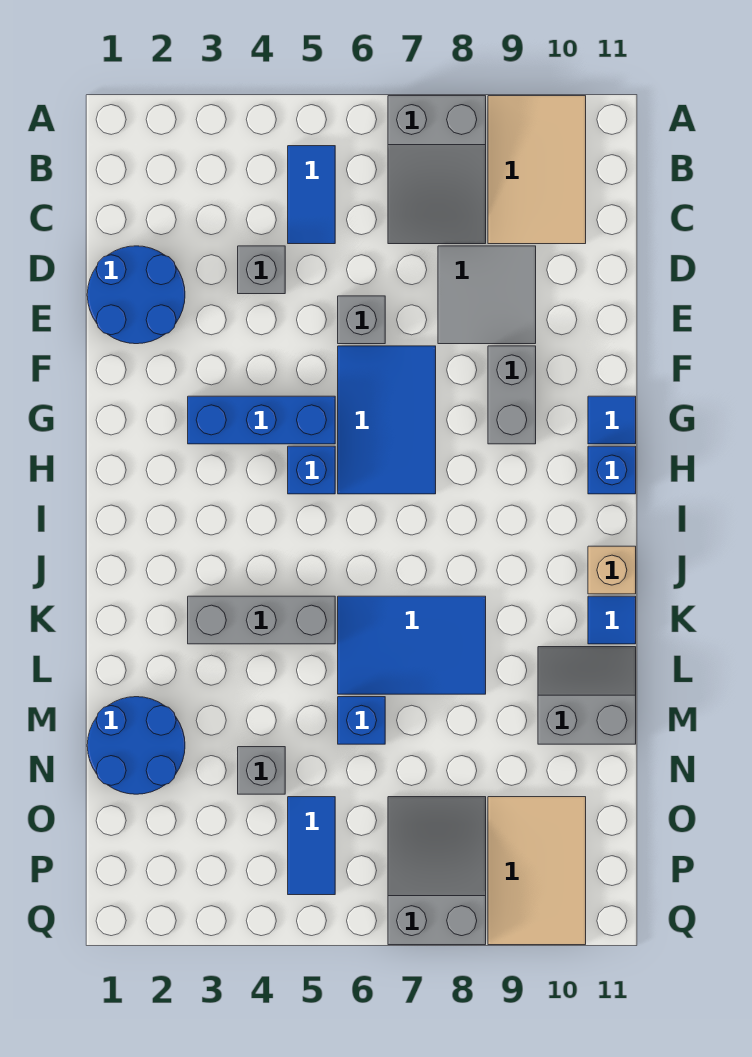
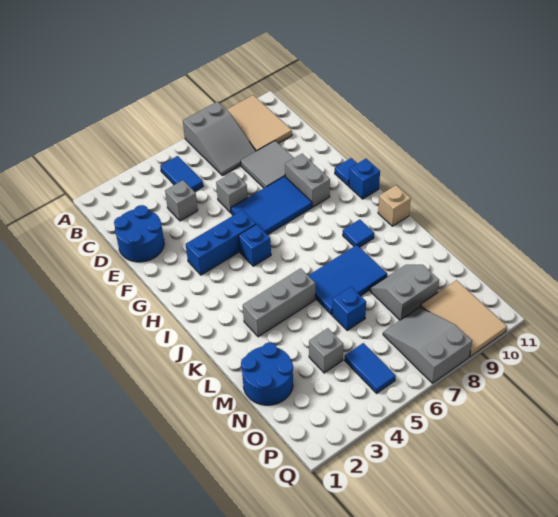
blue 2x3 tile [338,346,436,494] -> blue 2x3 tile turned to [231,176,312,235]
blue 1x1 tile [588,596,636,644] -> blue 1x1 tile moved to [343,219,374,247]
grey 2x2 slope [538,647,636,744] -> grey 2x2 slope moved to [370,265,439,320]

